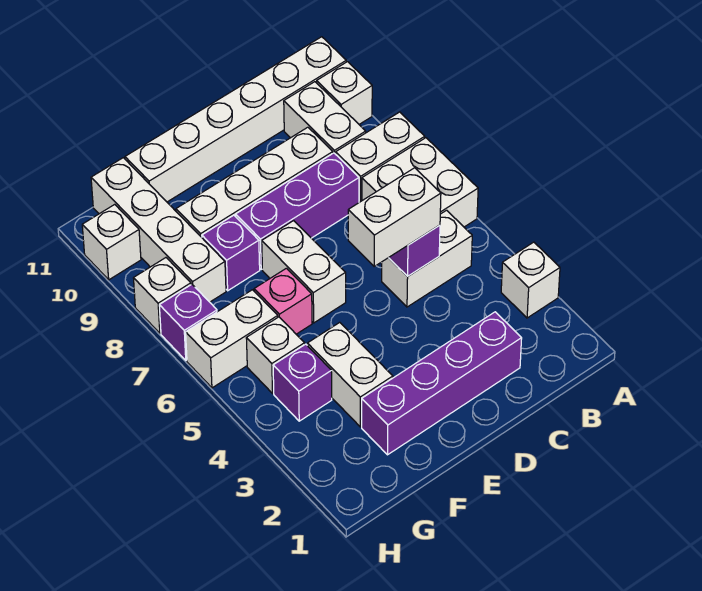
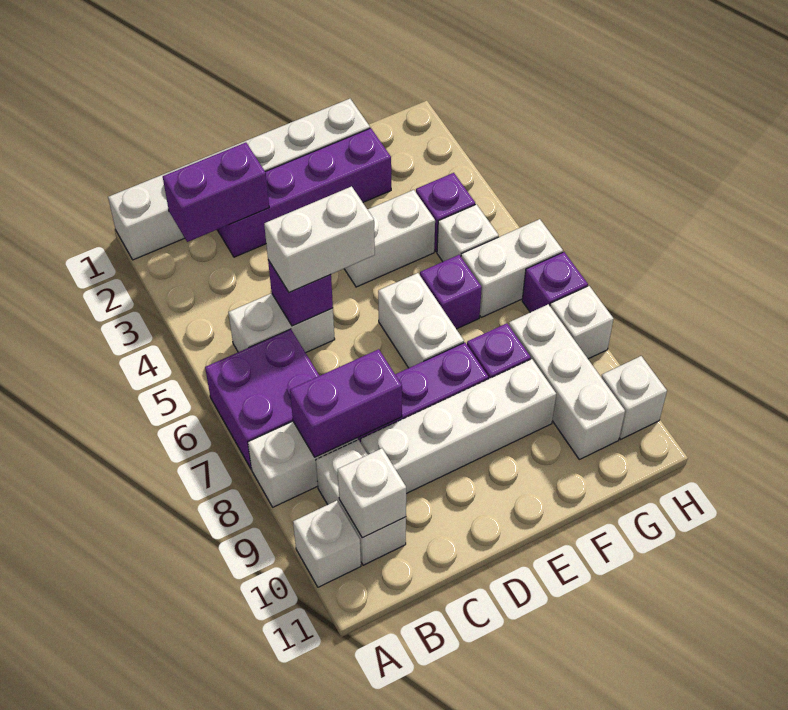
white 1x1 brick [501,242,560,318] -> white 1x1 brick moved to [338,448,406,538]
white 2x2 brick [362,138,478,227] -> purple 2x2 brick [205,329,319,469]
white 1x6 brick [125,37,346,202] -> white 1x6 brick moved to [108,99,370,260]
none -> purple 1x2 brick [163,143,269,242]
none -> purple 1x2 brick [290,349,402,457]
white 1x2 brick [307,322,393,427] -> white 1x2 brick turned to [344,190,435,287]
pink 1x1 brick [254,268,312,334] -> purple 1x1 brick [420,255,482,329]
white 1x4 brick [91,158,226,302] -> white 1x3 brick [509,304,625,460]

